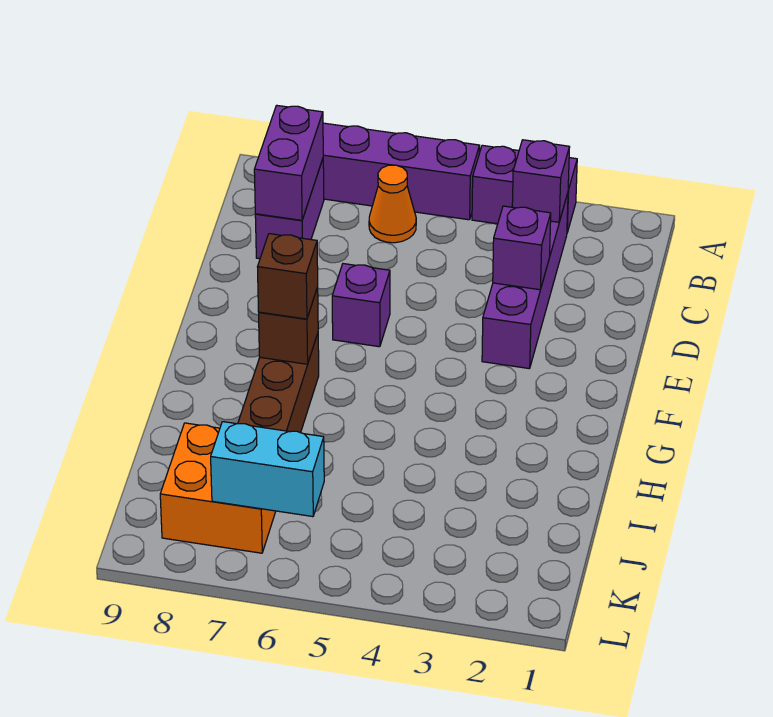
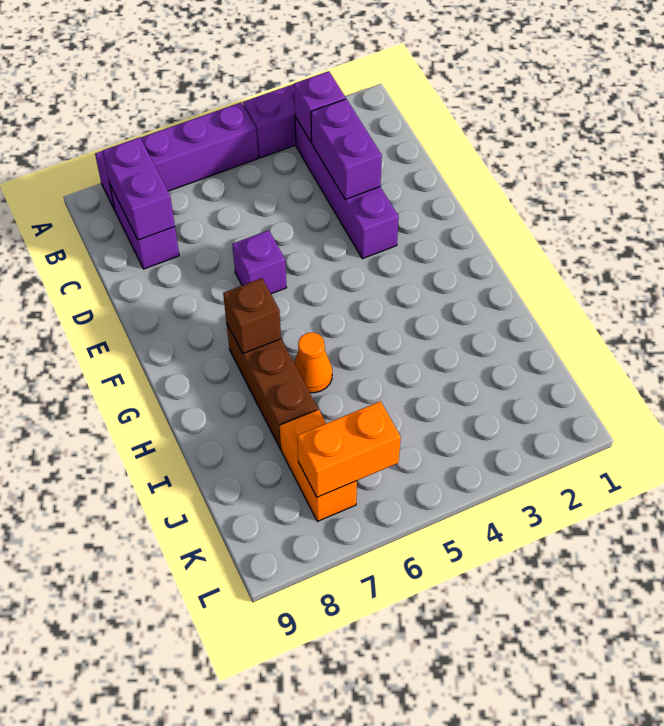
orange 1x1 cone [369,165,416,243] -> orange 1x1 cone moved to [294,332,332,393]
purple 1x1 brick [493,206,551,290] -> purple 1x2 brick [311,99,382,200]
brown 1x1 brick [258,234,318,319] -> none
orange 2x2 brick [160,423,276,553] -> orange 1x2 brick [280,410,357,521]
cyan 1x2 brick [211,422,324,517] -> orange 1x2 brick [297,401,401,497]

